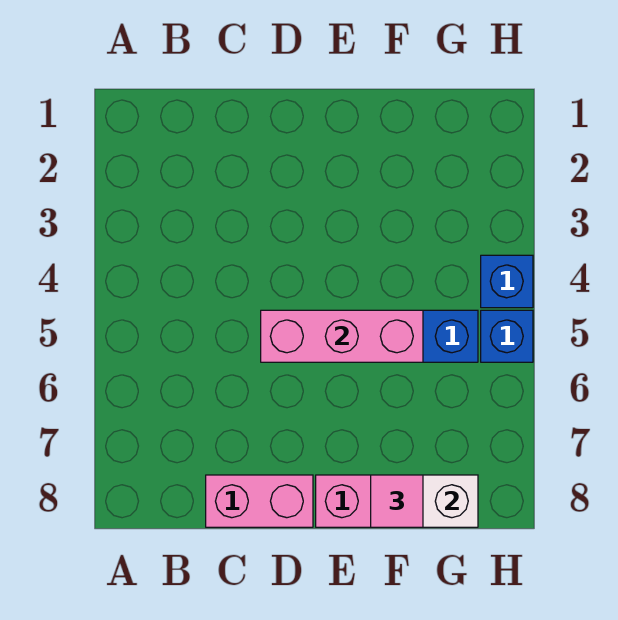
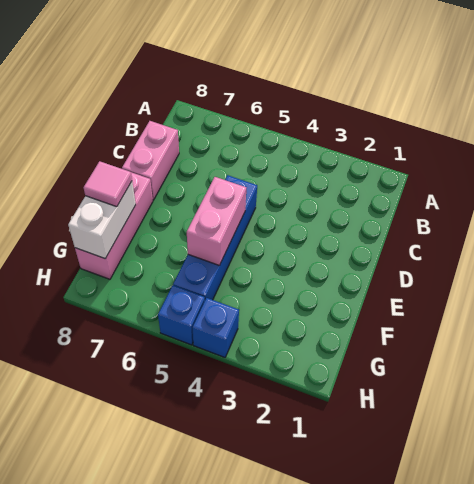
pink 1x3 brick [261,310,423,362] -> pink 1x2 brick [187,177,246,265]

